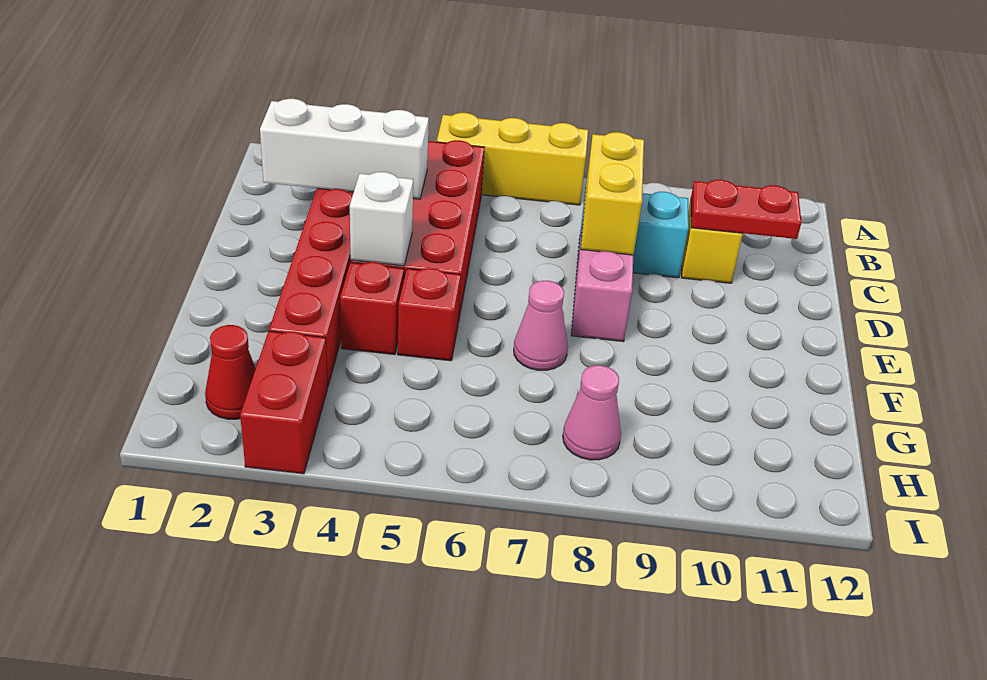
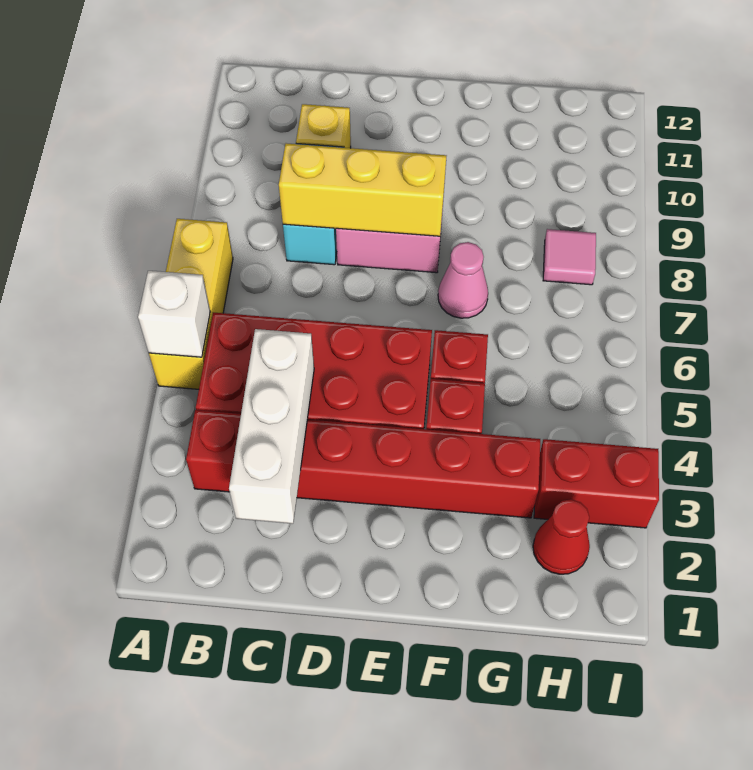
yellow 1x2 brick [581,132,644,255] -> yellow 1x3 brick [279,143,446,236]
red 1x2 plate [691,180,802,239] -> none
white 1x1 brick [350,172,413,266] -> white 1x1 brick moved to [138,271,210,357]
pink 1x1 cone [563,365,621,460] -> pink 1x1 tile [543,229,596,285]

